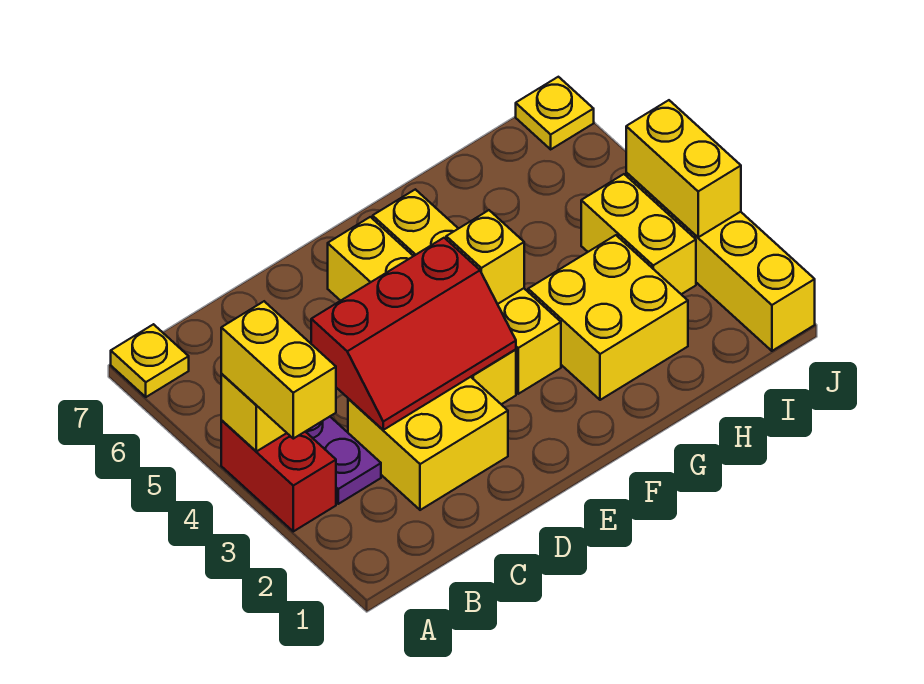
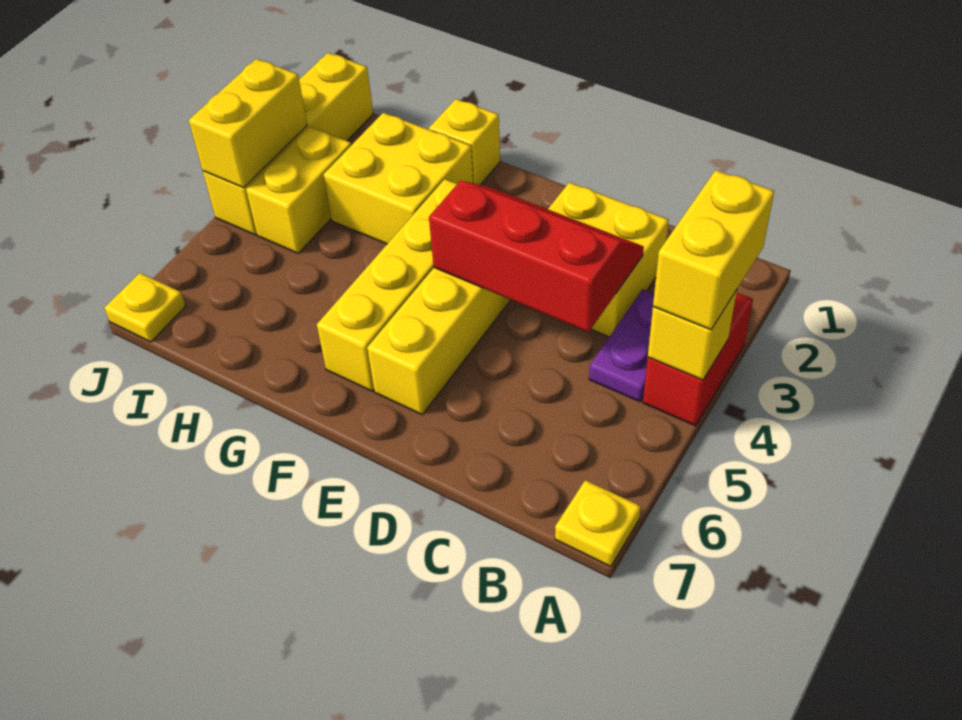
yellow 1x1 brick [446,210,524,304] -> yellow 1x1 brick moved to [429,99,500,185]

